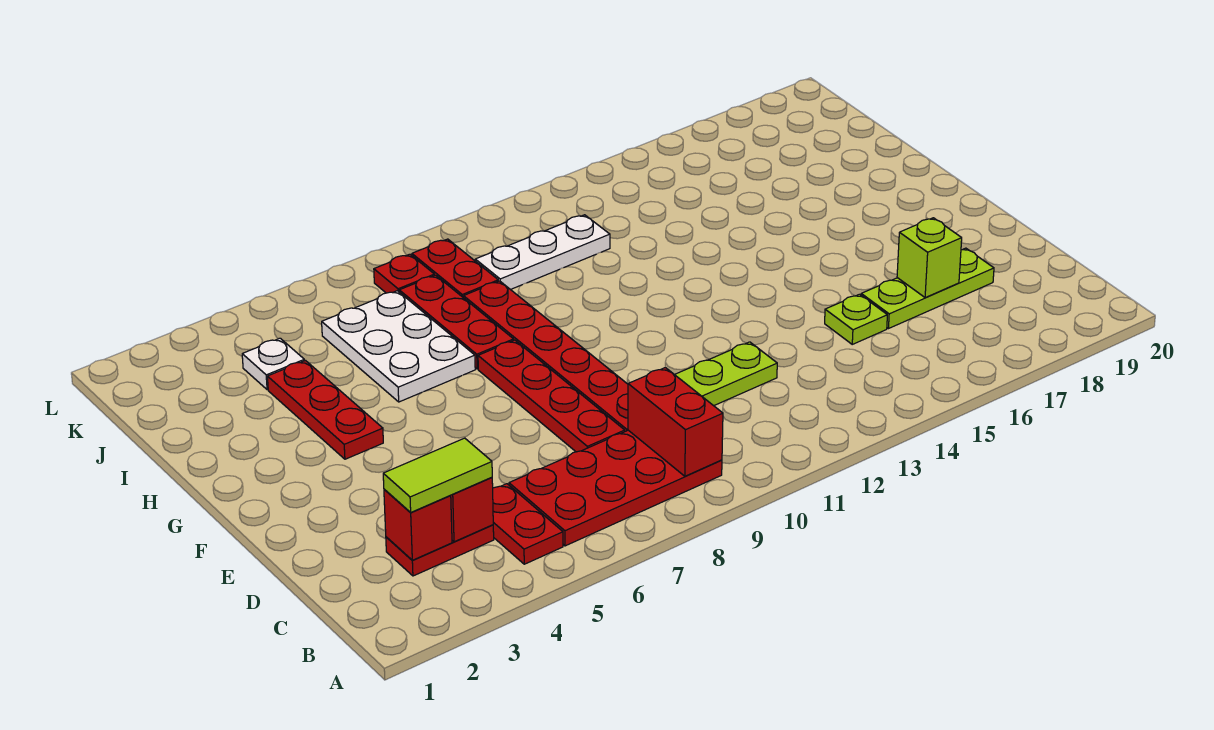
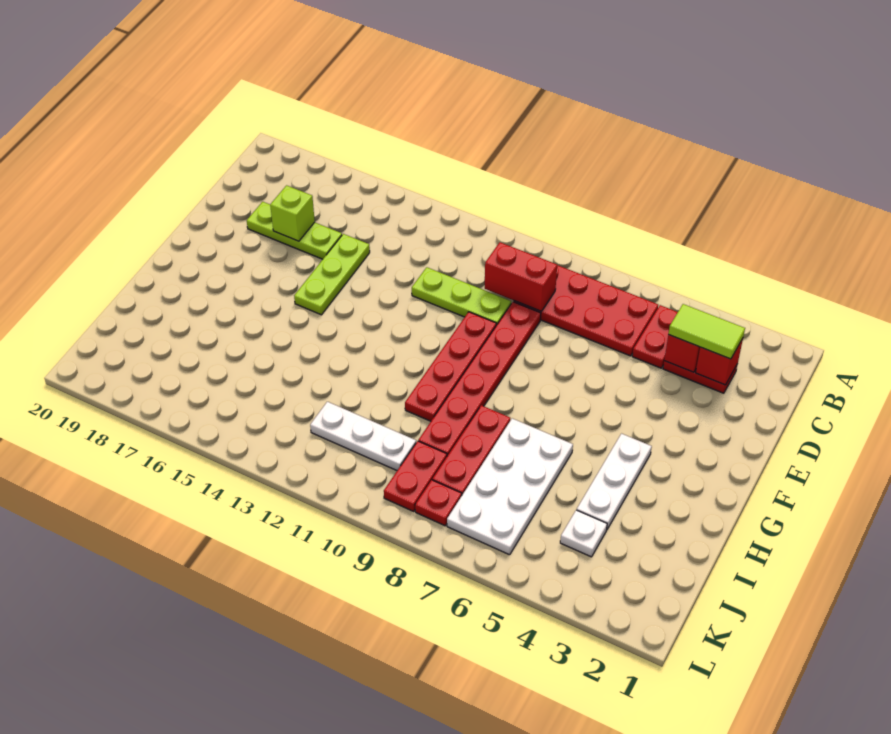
red 1x2 brick [628,368,723,476] -> red 1x2 brick turned to [485,242,557,311]
red 1x4 plate [478,340,625,452] -> red 1x4 plate moved to [405,312,496,421]
lime 1x1 plate [825,294,887,344] -> lime 1x3 plate [294,234,370,315]
red 1x3 plate [267,361,383,459] -> white 1x3 plate [577,434,652,529]
white 2x3 plate [322,291,475,402] -> white 2x4 plate [447,418,573,555]

